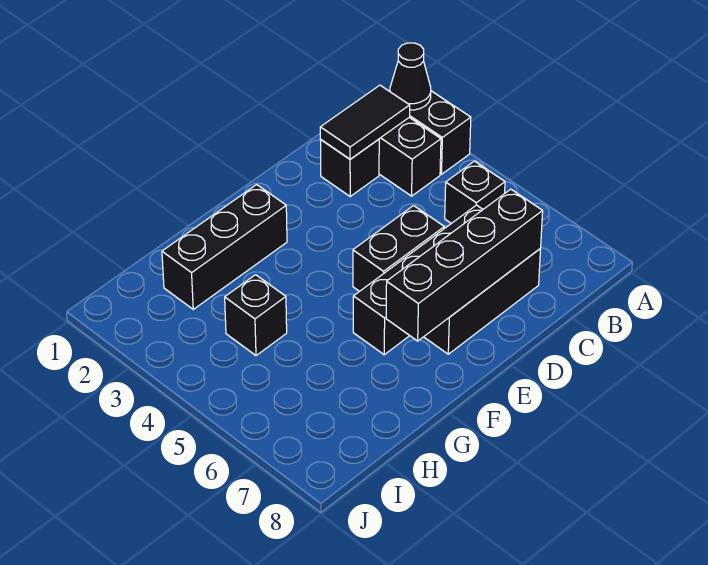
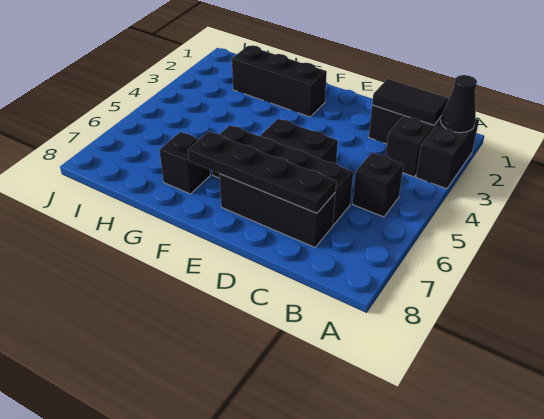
black 1x4 brick [386,189,543,341] -> black 1x4 plate [188,132,336,213]
black 1x1 brick [225,275,287,356] -> black 1x1 brick moved to [159,132,210,194]

